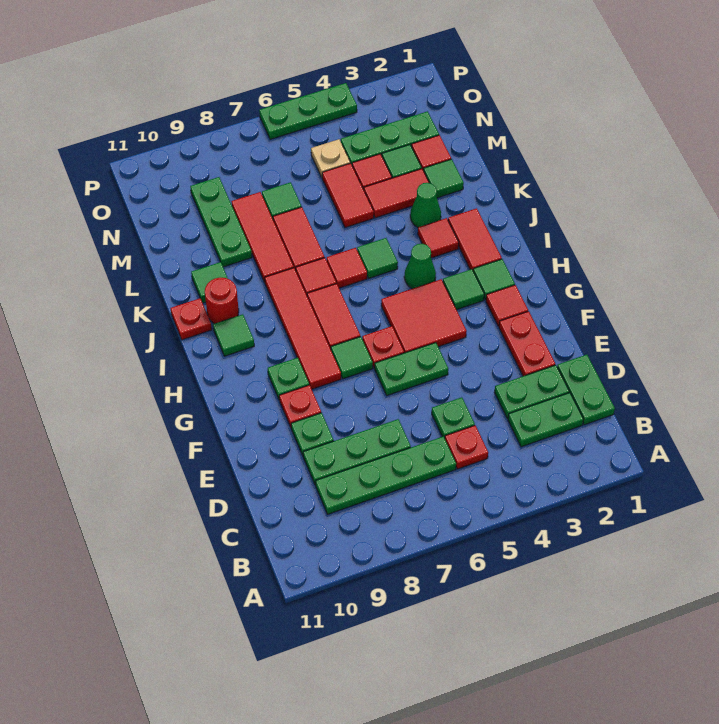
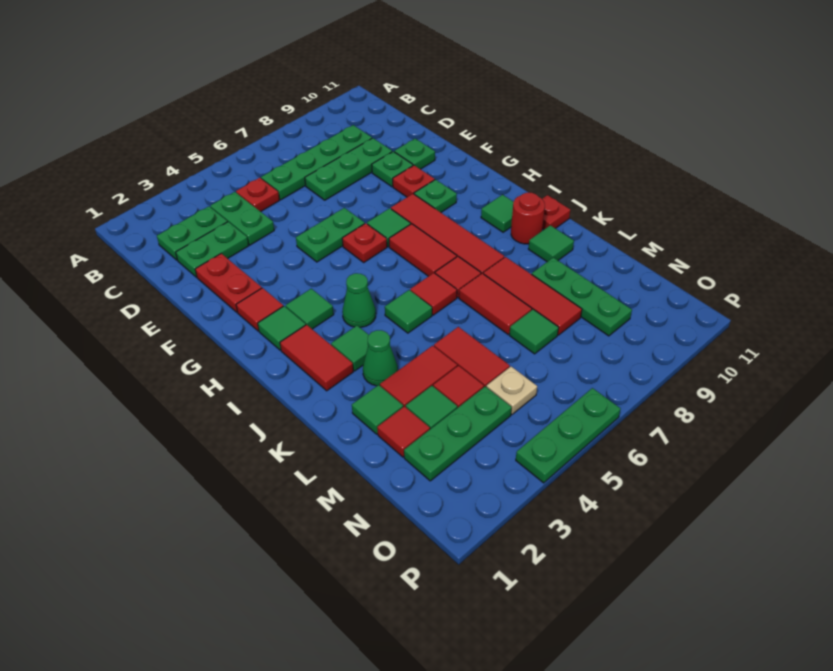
green 1x2 plate [557,355,615,425] -> green 1x2 plate moved to [210,192,274,245]
green 1x1 plate [432,397,475,438] -> green 1x1 plate moved to [394,139,435,169]
red 2x2 tile [381,279,467,353] -> none
red 1x1 tile [418,218,459,258] -> green 1x1 tile [331,326,369,371]

